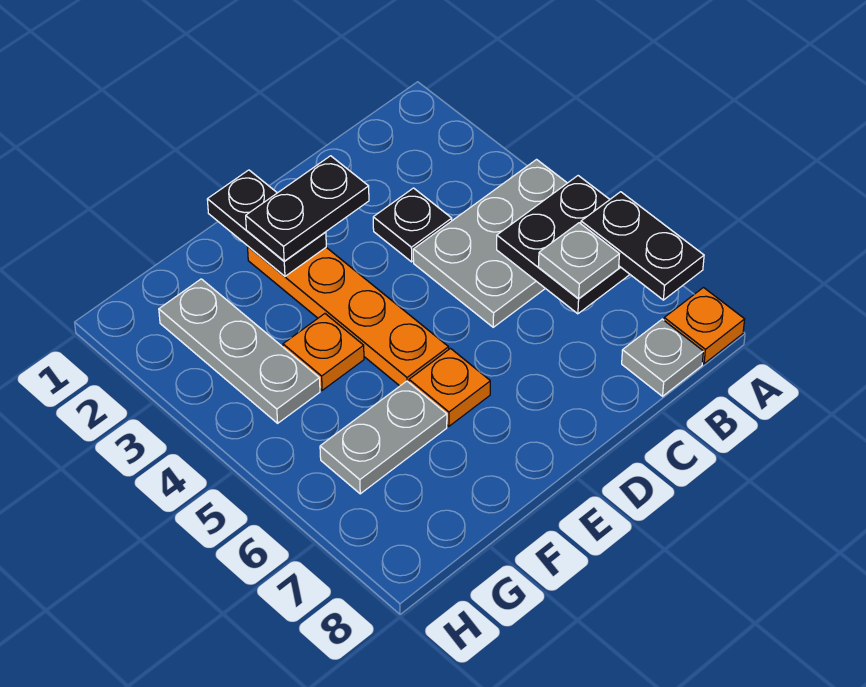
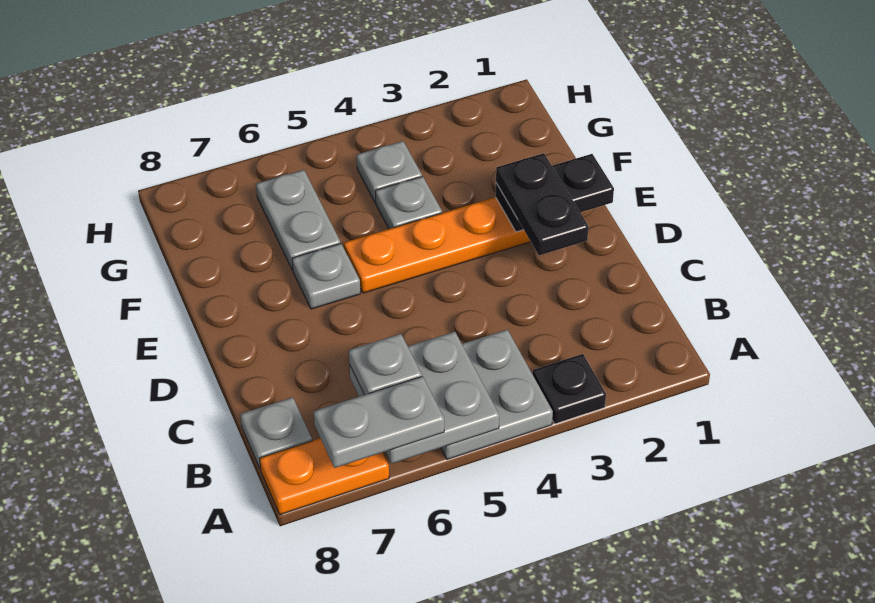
grey 2x3 plate [413,160,567,327] -> grey 2x2 plate [441,330,553,459]
black 2x2 plate [497,176,630,314] -> grey 2x2 plate [350,332,499,464]
black 1x2 plate [581,192,704,300] -> grey 1x2 plate [314,376,444,468]
orange 1x1 plate [664,288,745,364] -> orange 1x2 plate [260,438,389,515]
black 1x1 plate [373,188,452,262] -> black 1x1 plate moved to [533,354,606,424]
orange 1x1 plate [409,349,490,426] -> grey 1x1 plate [292,244,360,309]
orange 1x1 plate [283,314,364,390] -> grey 1x1 plate [375,176,442,229]
grey 1x3 plate [159,279,320,423] -> grey 1x1 plate [356,141,422,203]

